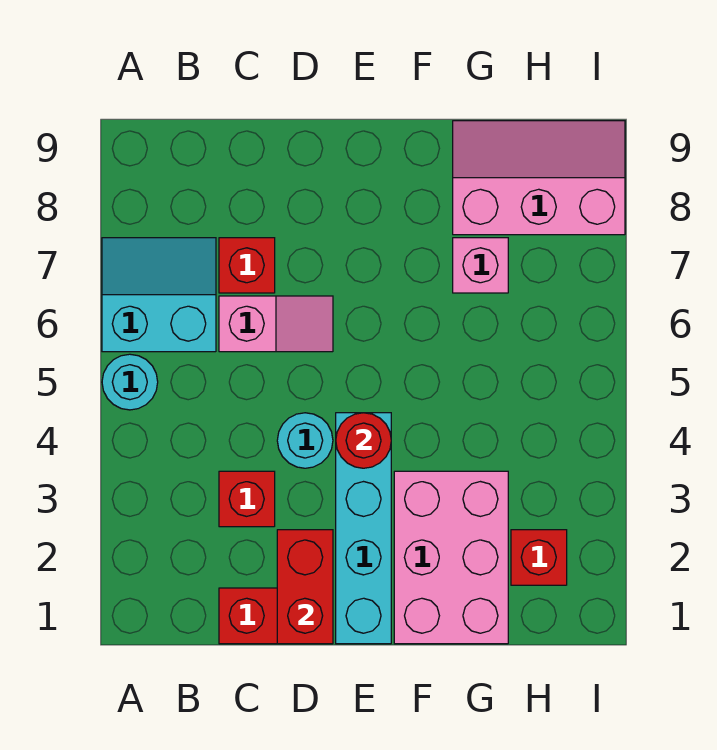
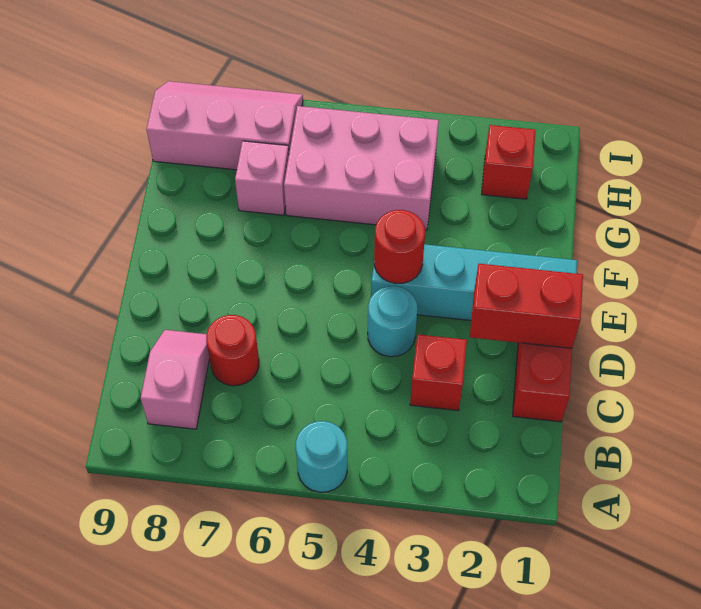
cyan 2x2 slope [102,238,216,352] -> none
pink 1x2 slope [219,296,333,352] -> pink 1x2 slope moved to [141,330,209,429]
red 1x1 brick [219,238,275,293] -> red 1x1 round brick [206,315,259,386]
pink 2x3 brick [394,471,508,644] -> pink 2x3 brick moved to [284,106,439,230]
pink 2x3 slope [453,121,625,235] -> pink 2x3 slope turned to [147,81,303,170]

